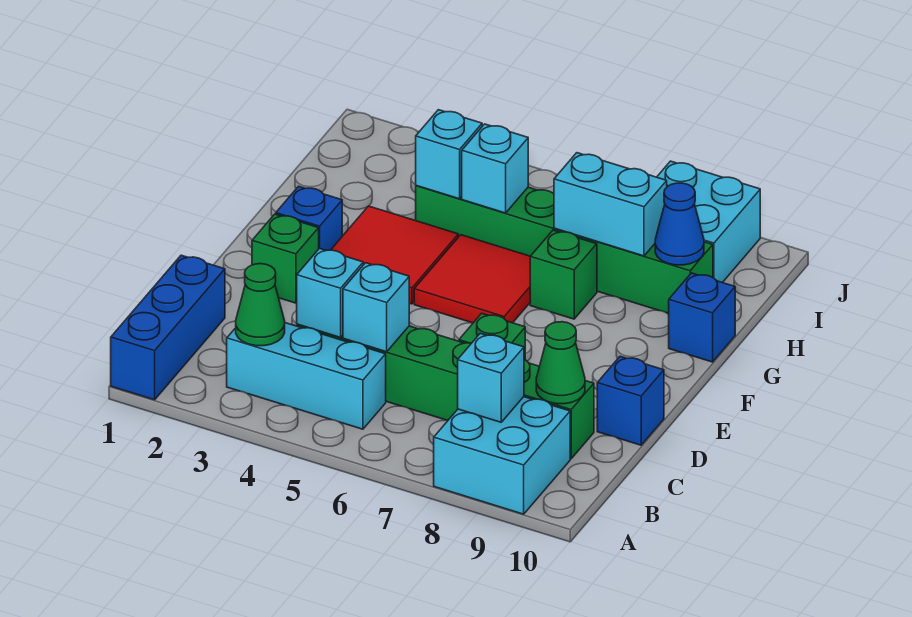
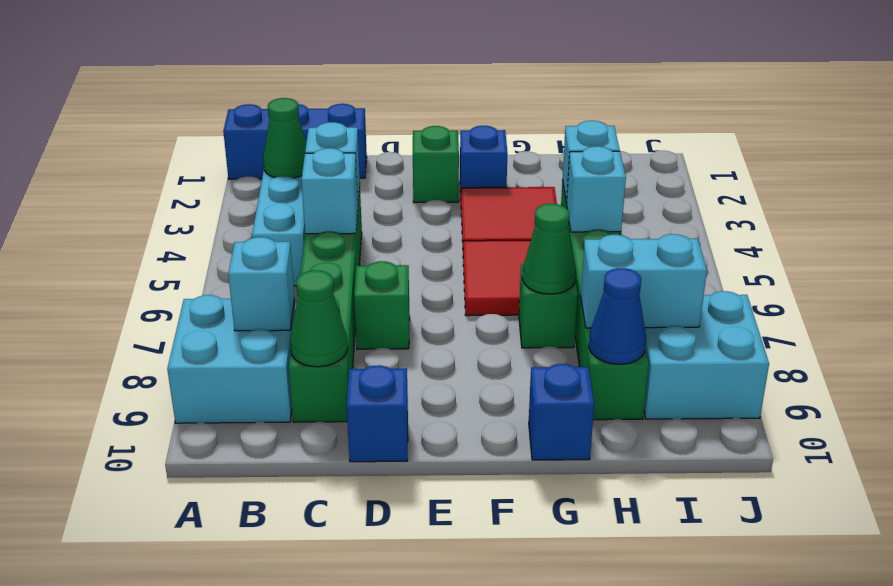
none -> green 1x1 cone [522,204,576,294]
cyan 1x2 brick [554,153,667,256] -> cyan 1x2 brick turned to [581,234,707,328]

